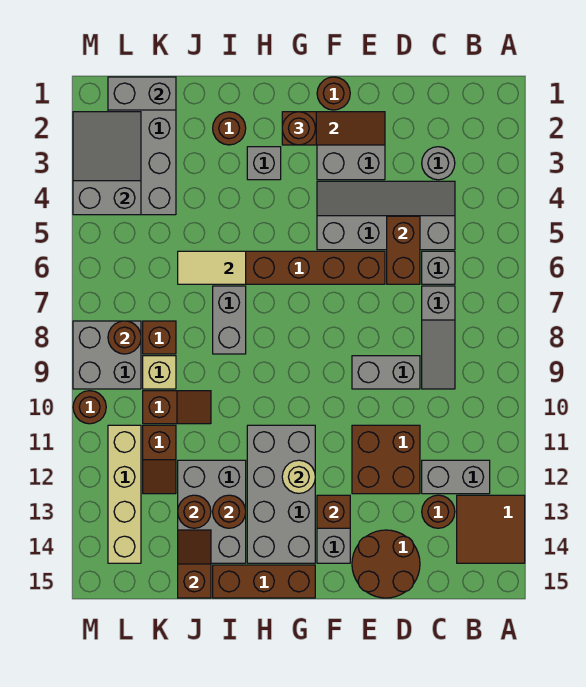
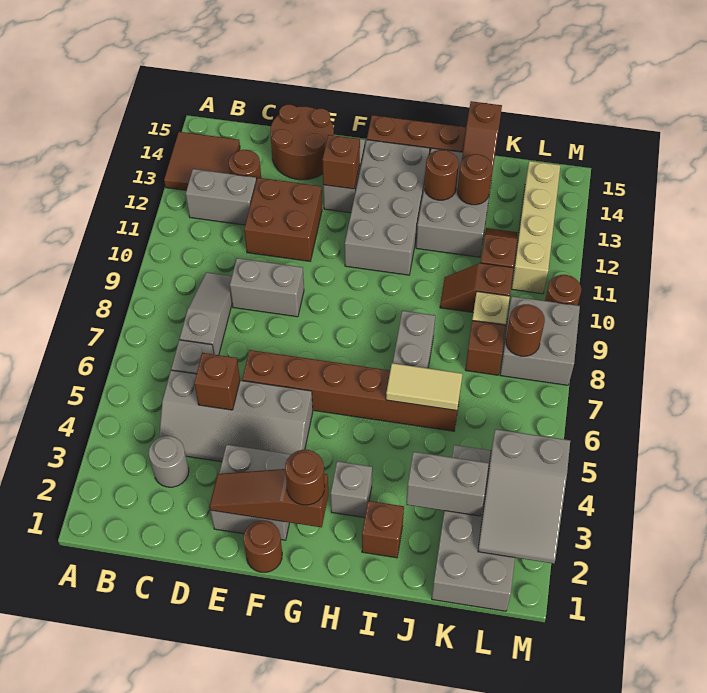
brown 1x2 brick [387,216,420,284] -> brown 1x1 brick [194,353,240,410]
tan 1x1 round brick [282,460,315,493] -> none
brown 1x1 round brick [213,112,246,145] -> brown 1x1 brick [362,501,404,558]
grey 1x2 brick [108,77,176,110] -> grey 1x2 brick moved to [406,452,489,516]

